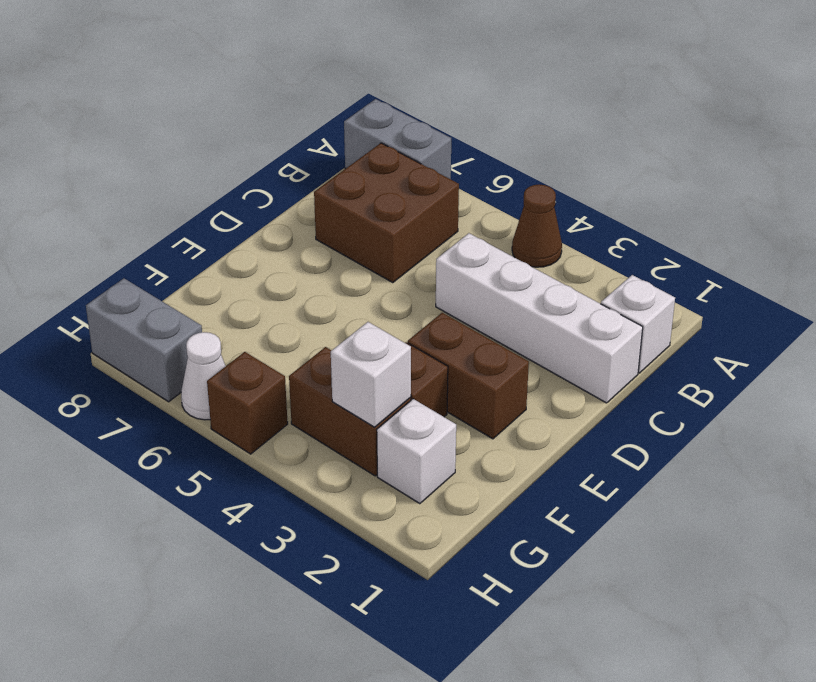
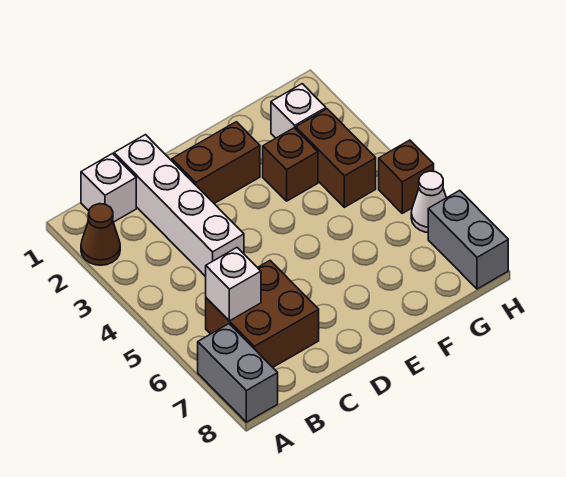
brown 1x1 cone [512,184,562,267] -> brown 1x1 cone moved to [81,204,120,265]
brown 1x2 brick [408,313,529,439] -> brown 1x2 brick turned to [172,122,260,204]
white 1x1 brick [331,322,411,427] -> white 1x1 brick moved to [206,248,261,321]

